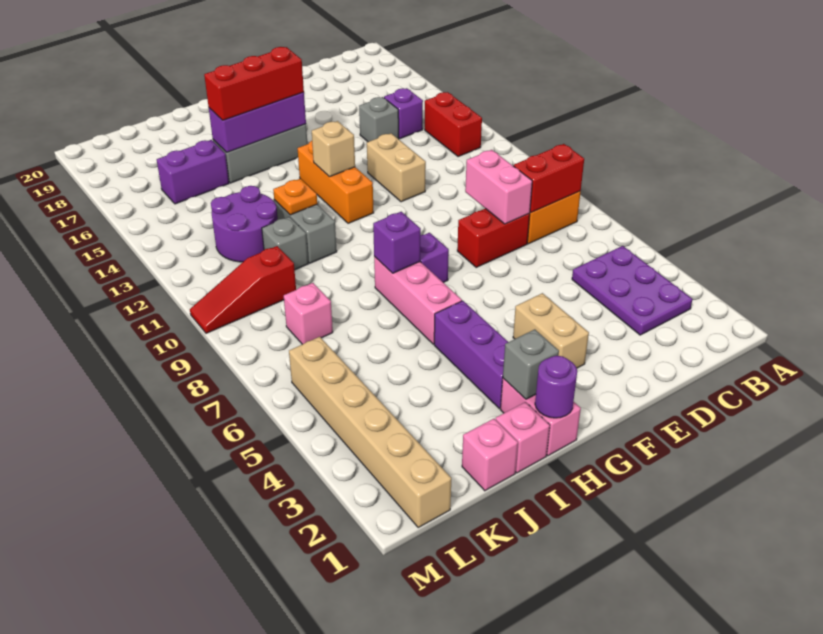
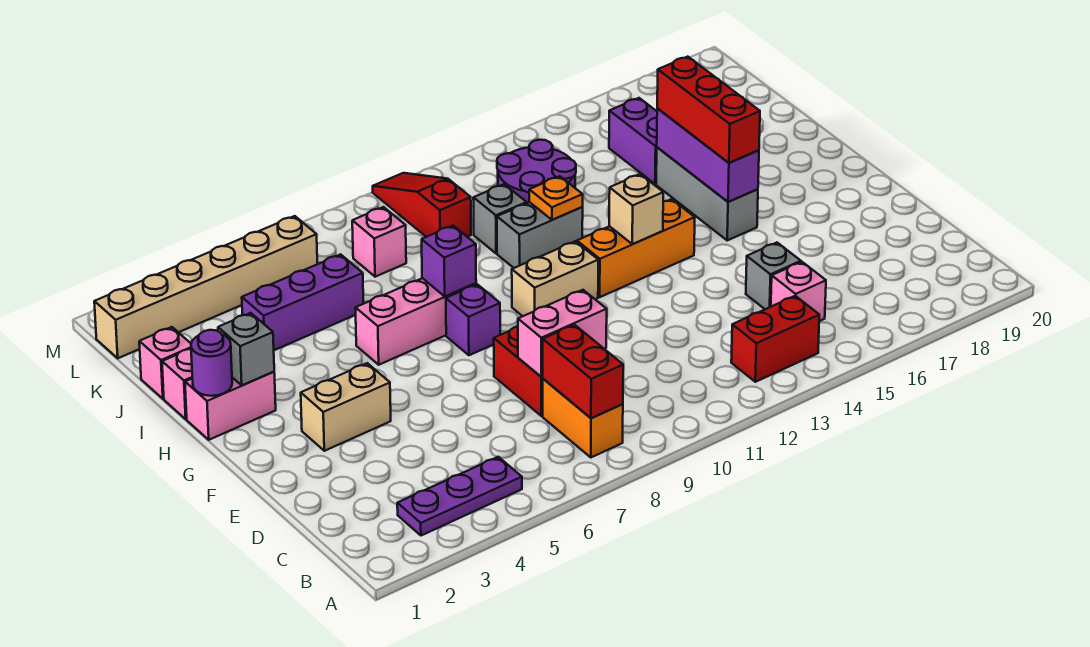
purple 2x3 plate [572,246,692,335] -> purple 1x3 plate [397,457,522,536]
purple 1x1 brick [384,88,423,139] -> pink 1x1 brick [771,262,826,321]
tan 1x2 brick [367,133,426,202] -> tan 1x2 brick moved to [512,241,598,316]
purple 1x3 brick [434,301,508,409] -> purple 1x3 brick moved to [242,254,363,350]

